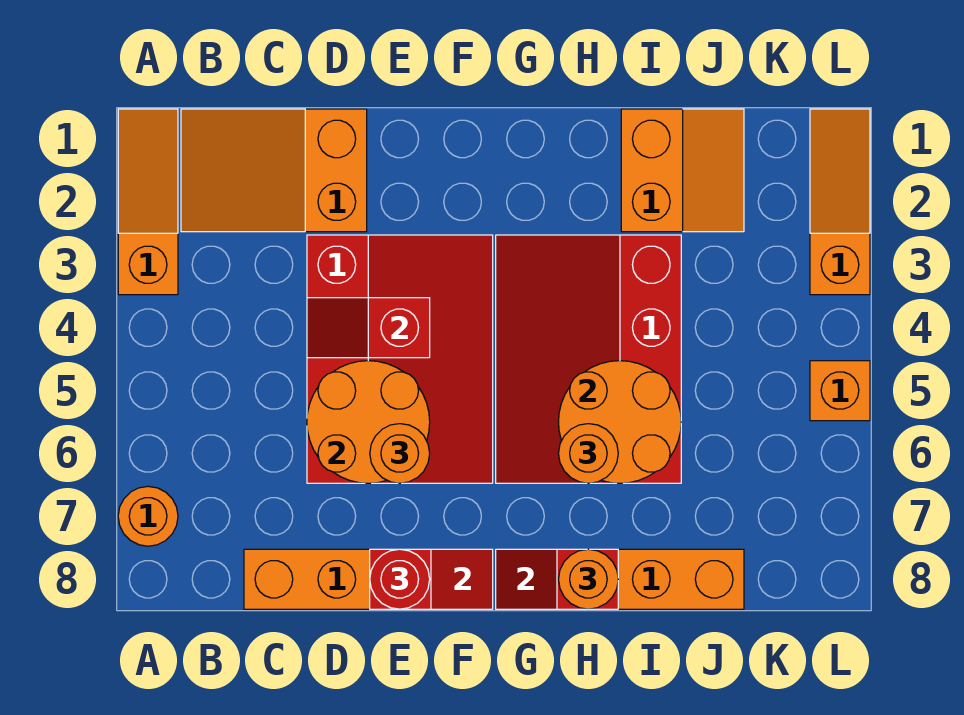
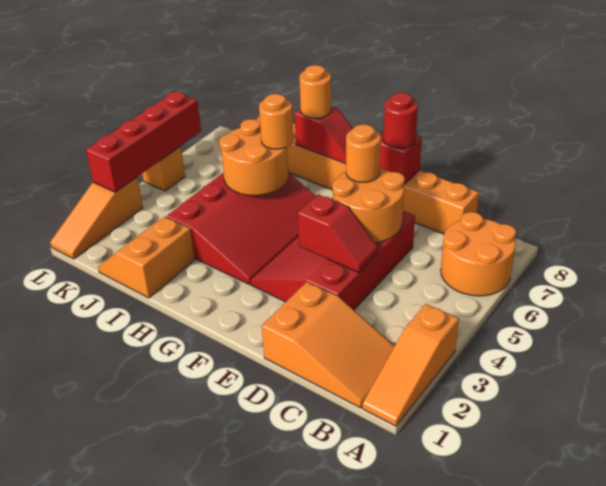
orange 1x1 round brick [118,486,178,546] -> orange 2x2 round brick [441,212,516,296]
none -> red 1x4 brick [86,92,201,192]

